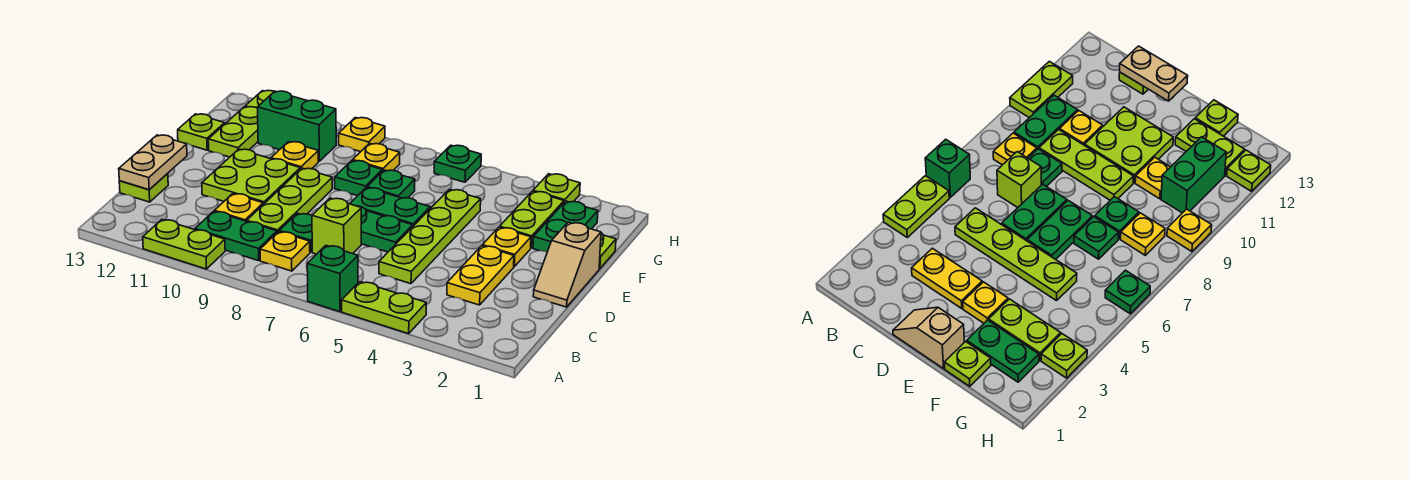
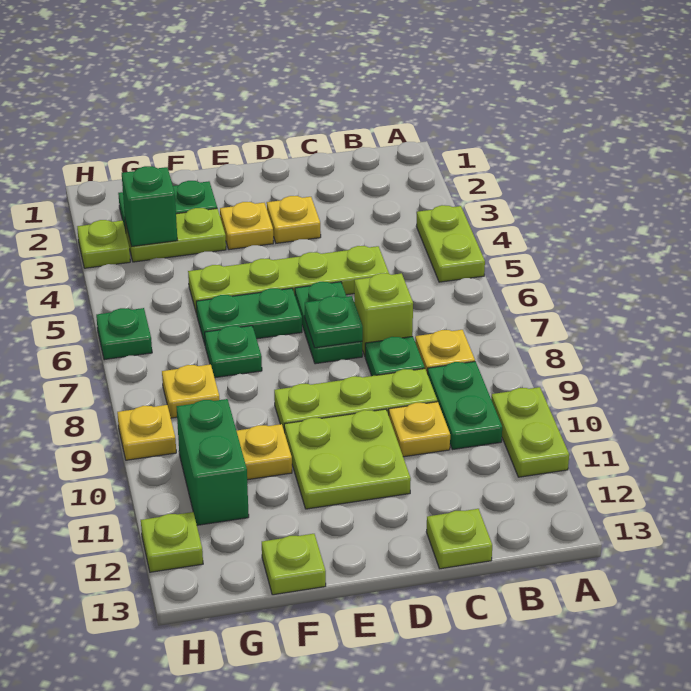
green 1x1 brick [307,245,358,312] -> green 1x1 brick moved to [122,166,177,246]
yellow 1x2 plate [447,246,514,305] -> yellow 1x1 plate [267,196,321,243]
tan 1x2 plate [119,135,187,190] -> none
tan 1x2 slope [533,222,601,307] -> none
green 1x2 plate [350,188,430,226] -> green 1x2 plate turned to [196,288,302,344]
lime 1x1 plate [599,233,616,269] -> none
green 1x1 plate [335,161,382,196] -> green 1x1 plate moved to [305,296,363,348]
lime 1x2 plate [208,107,258,157] -> none

